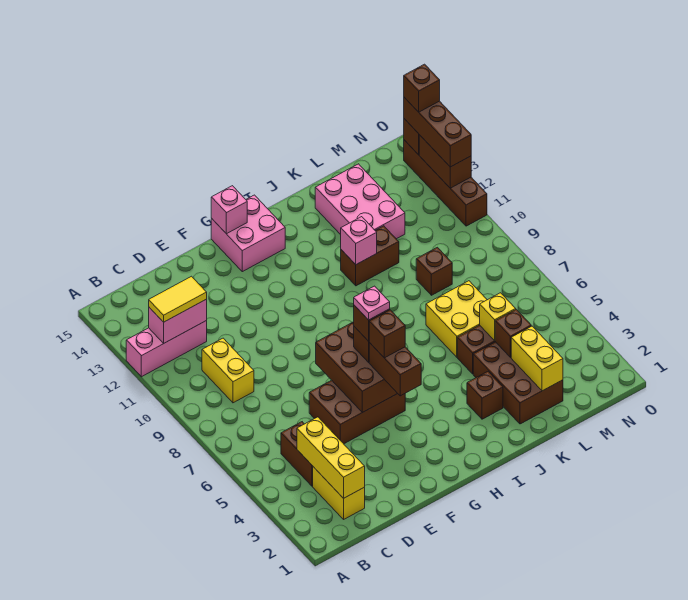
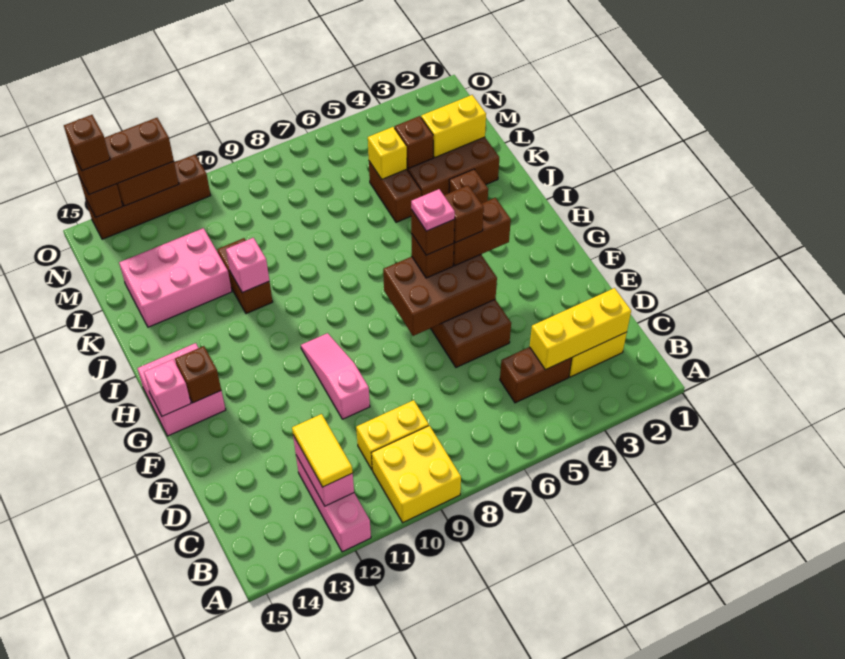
none -> pink 1x3 slope [301,333,370,419]
yellow 2x2 brick [426,281,487,357] -> yellow 2x2 brick moved to [372,426,461,523]
brown 1x1 brick [416,247,452,295] -> brown 1x1 brick moved to [175,346,221,403]

